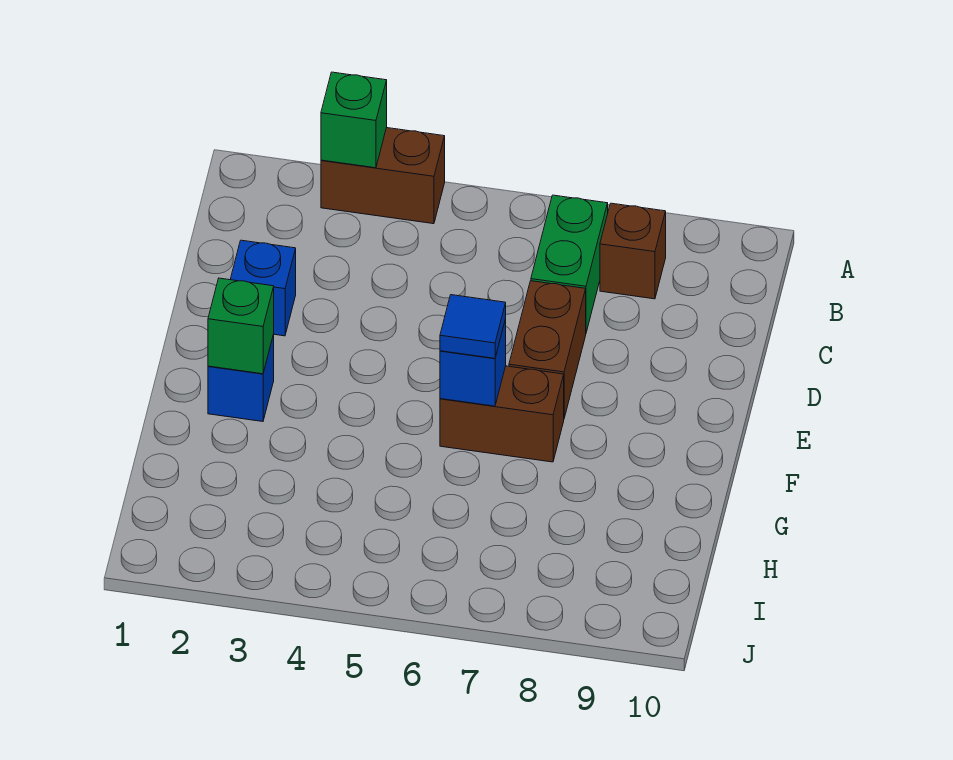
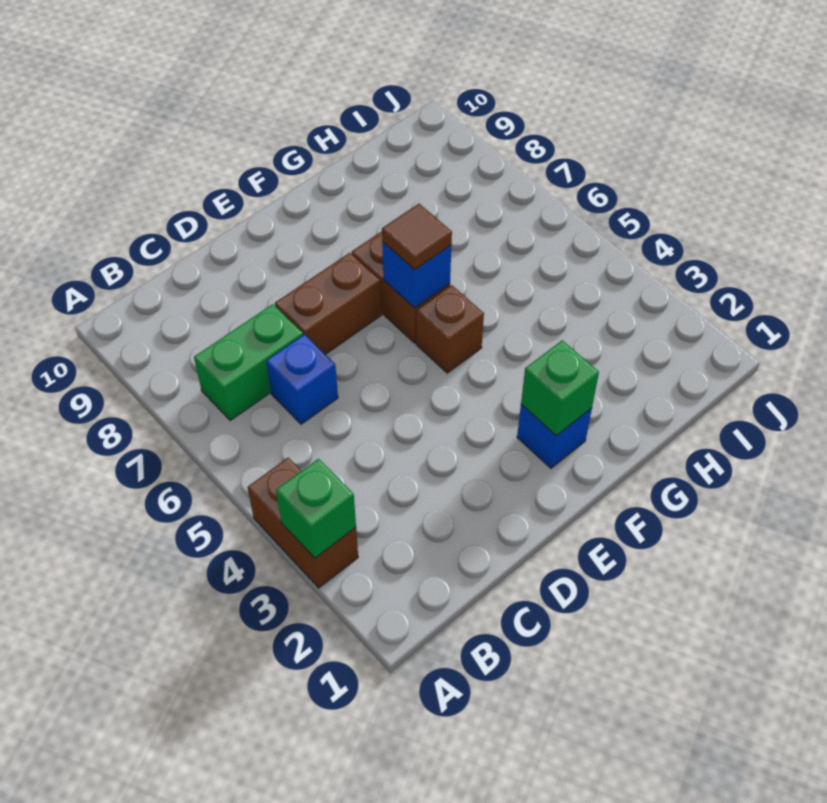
brown 1x1 brick [600,203,666,299] -> brown 1x1 brick moved to [416,285,484,373]
blue 1x1 brick [230,240,296,336] -> blue 1x1 brick moved to [266,334,338,424]
blue 1x1 tile [440,295,506,358] -> brown 1x1 tile [382,204,452,270]

